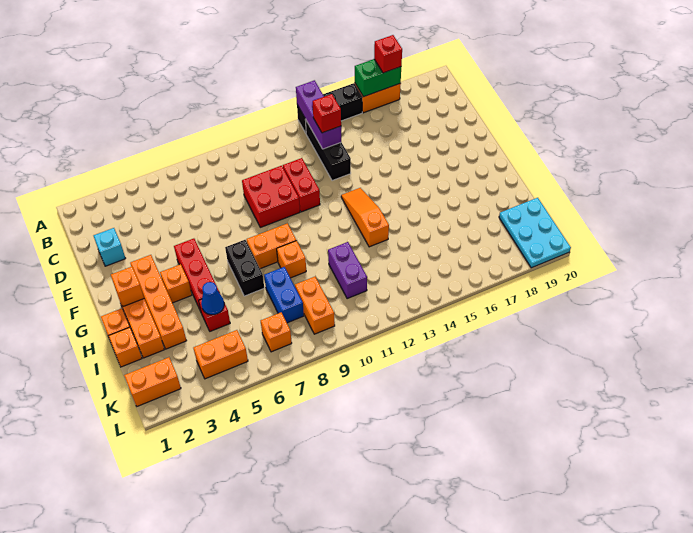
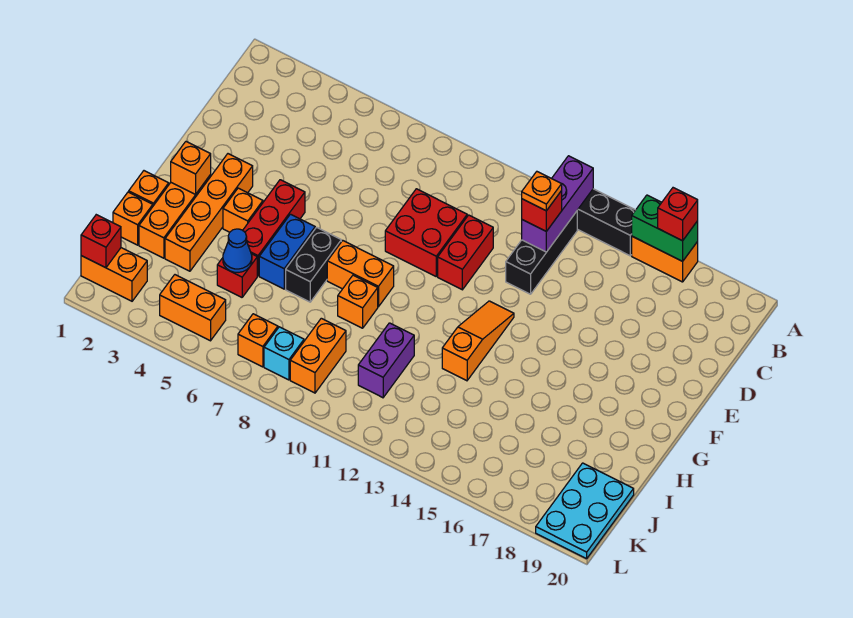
none -> orange 1x1 plate [522,172,562,211]
cyan 1x1 brick [94,228,126,266] -> cyan 1x1 brick moved to [264,327,304,380]
blue 1x2 brick [264,267,304,323] -> blue 1x2 brick moved to [259,214,315,289]
none -> red 1x1 brick [81,215,121,268]

